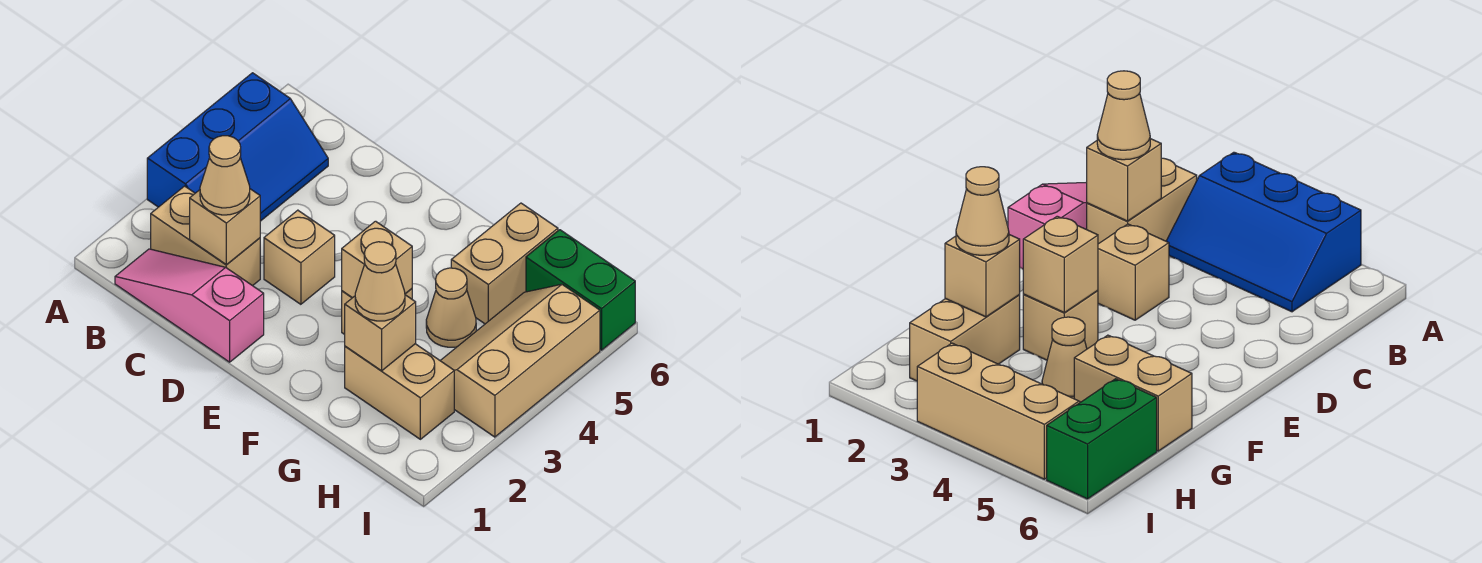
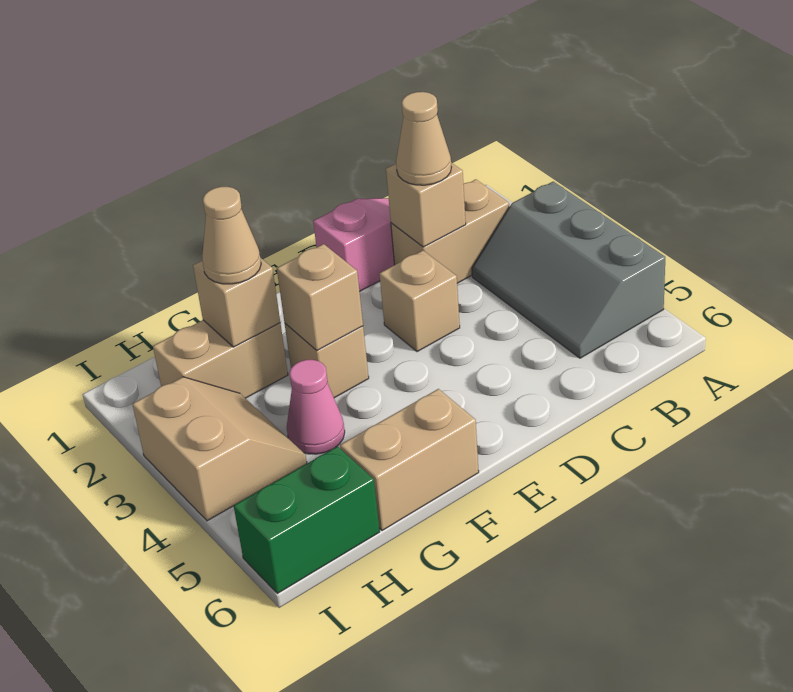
blue 2x3 slope [147,73,328,221] -> grey 2x3 slope [472,182,665,358]
tan 1x1 cone [426,268,476,347] -> pink 1x1 cone [287,360,345,454]
tan 1x2 brick [451,203,558,324] -> tan 1x2 brick turned to [340,389,479,531]
tan 2x3 slope [440,284,600,437] -> tan 2x2 slope [132,377,307,521]

